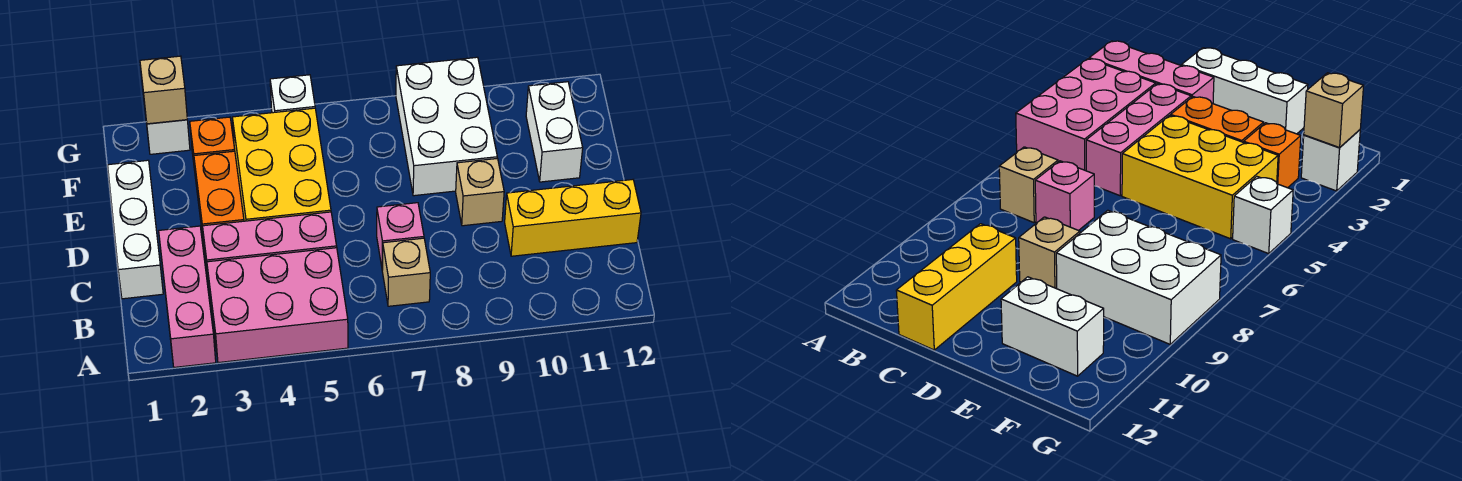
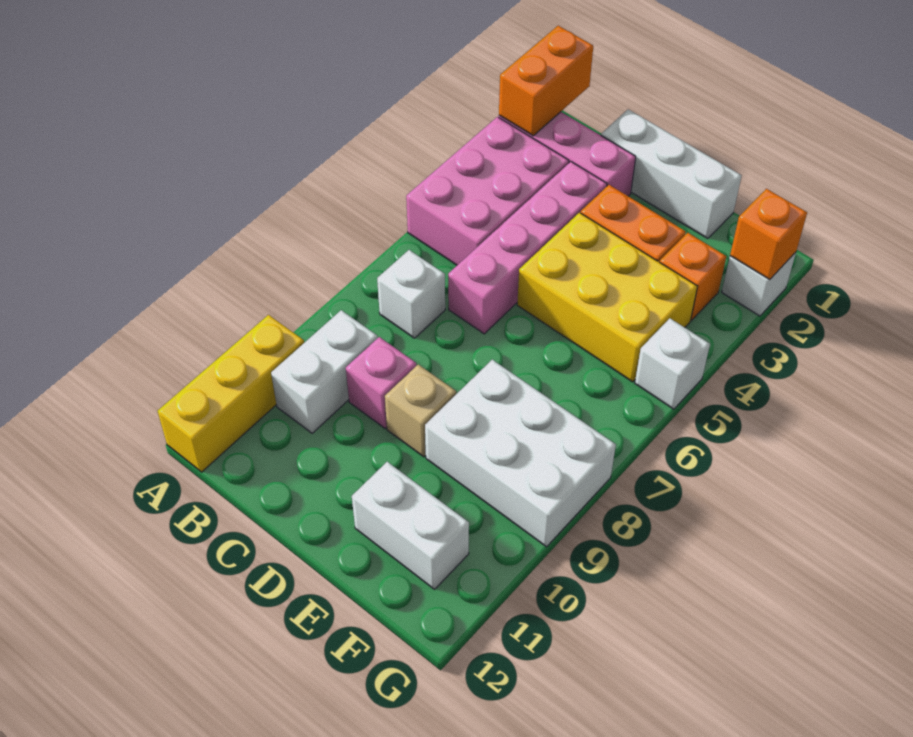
none -> orange 1x2 brick [499,26,593,136]
tan 1x1 brick [382,238,430,306] -> white 1x1 brick [377,250,445,338]
none -> white 1x2 brick [271,310,377,433]
pink 1x3 brick [202,212,337,285] -> pink 1x4 brick [448,162,607,334]
pink 1x1 brick [377,203,424,270] -> pink 1x1 brick moved to [346,337,416,428]
yellow 1x3 brick [505,180,641,256] -> yellow 1x3 brick moved to [158,315,304,472]
tan 1x1 brick [140,56,187,124] -> orange 1x1 brick [730,189,807,280]

